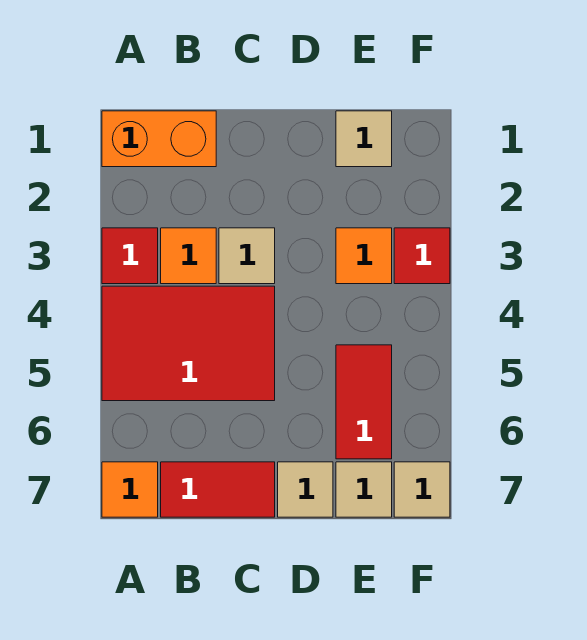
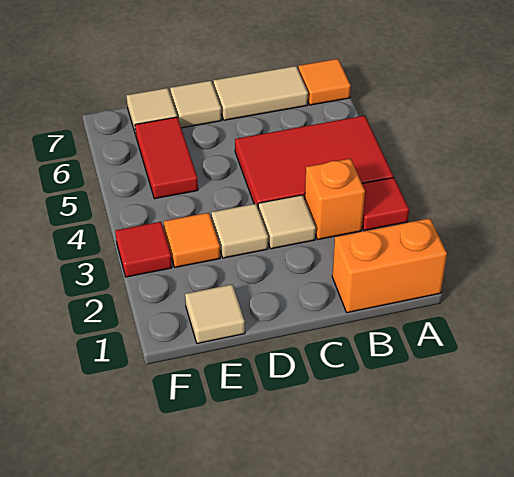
orange 1x1 tile [161,228,216,284] -> orange 1x1 brick [305,159,365,239]
red 1x2 tile [161,462,275,517] -> tan 1x2 tile [213,66,308,120]
tan 1x1 tile [394,462,450,517] -> tan 1x1 tile moved to [211,204,268,258]

